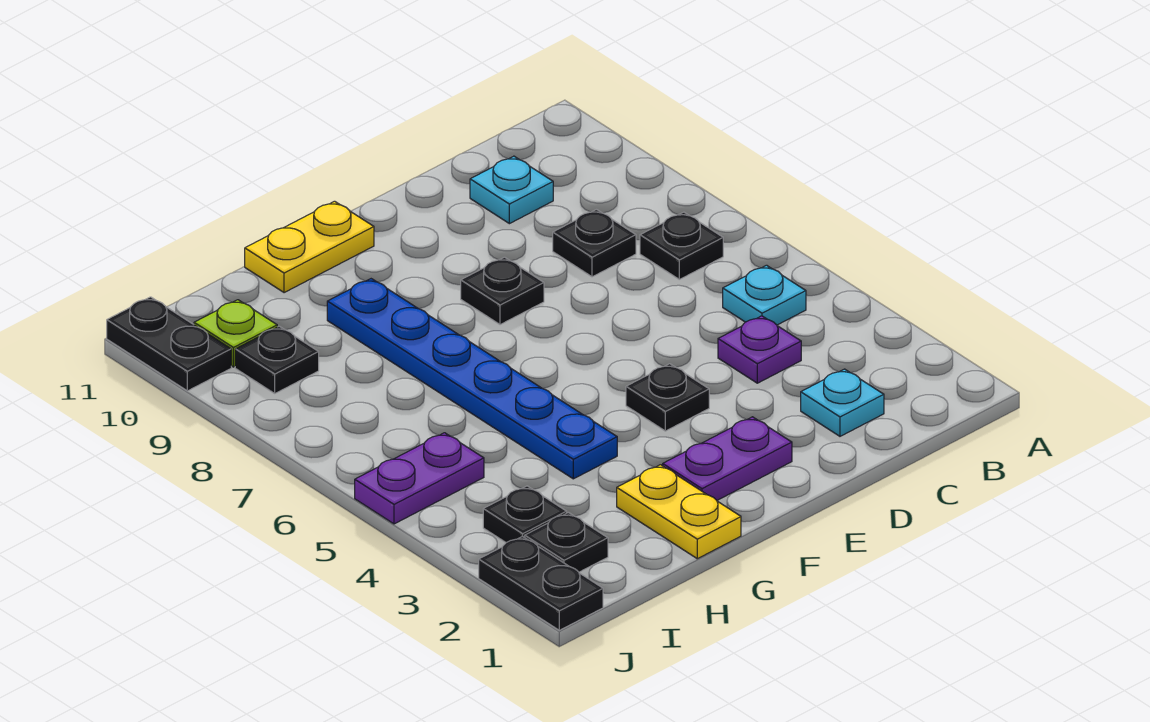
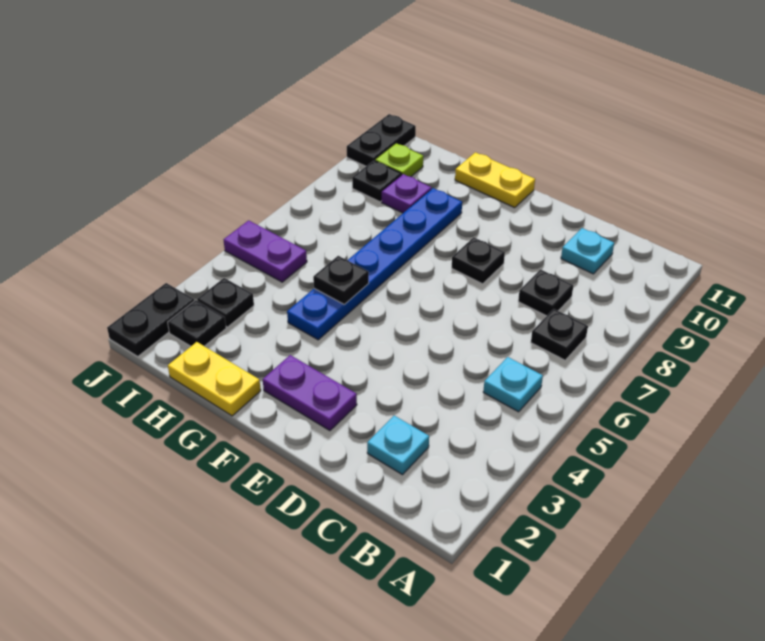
purple 1x1 plate [718,316,801,383] -> purple 1x1 plate moved to [382,174,432,213]
black 1x1 plate [626,364,709,431] -> black 1x1 plate moved to [313,256,369,305]
yellow 1x2 plate [617,465,741,559] -> yellow 1x2 plate turned to [168,342,261,416]

